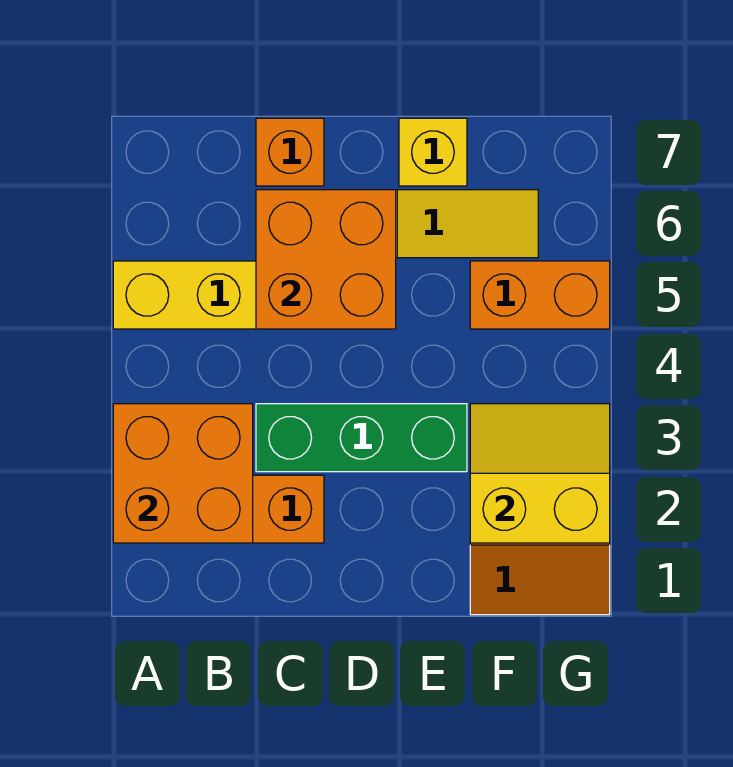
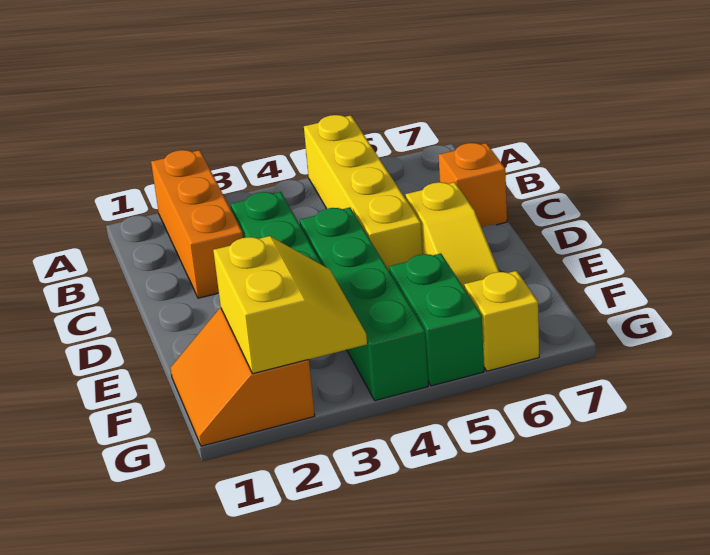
orange 2x2 brick [113,404,253,543] -> none
orange 2x2 brick [256,190,396,329] -> none
none -> green 1x4 brick [300,207,428,401]
yellow 1x1 brick [399,118,467,186] -> yellow 1x1 brick moved to [464,271,539,371]
orange 1x2 brick [470,261,610,329] -> green 1x2 brick [389,253,484,386]

